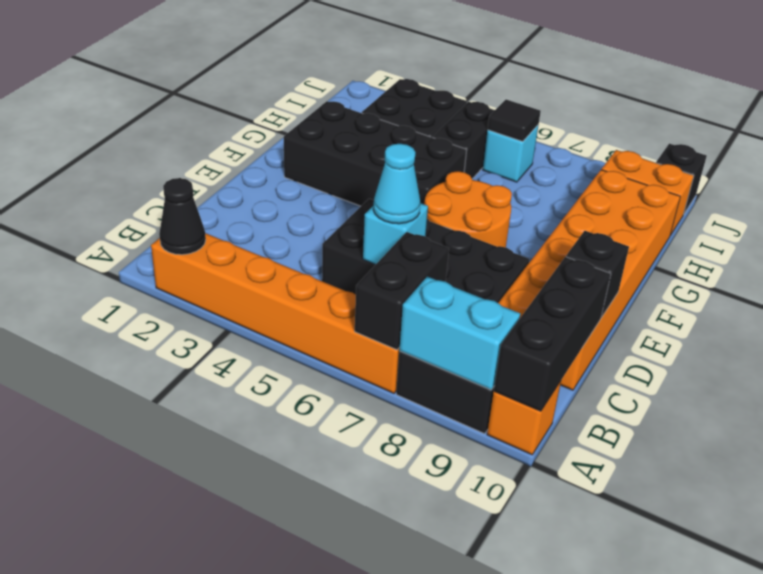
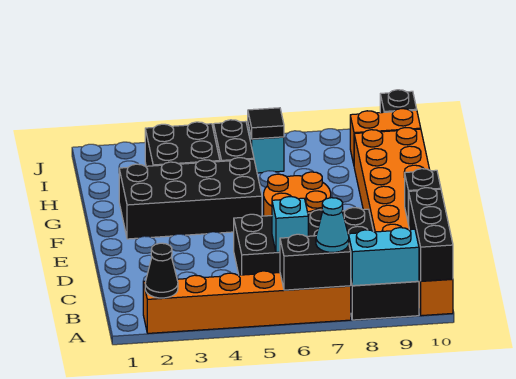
black 1x2 brick [355,232,449,350] -> black 1x2 brick turned to [280,234,351,290]
cyan 1x1 cone [373,144,420,224] -> cyan 1x1 cone moved to [316,198,349,252]

